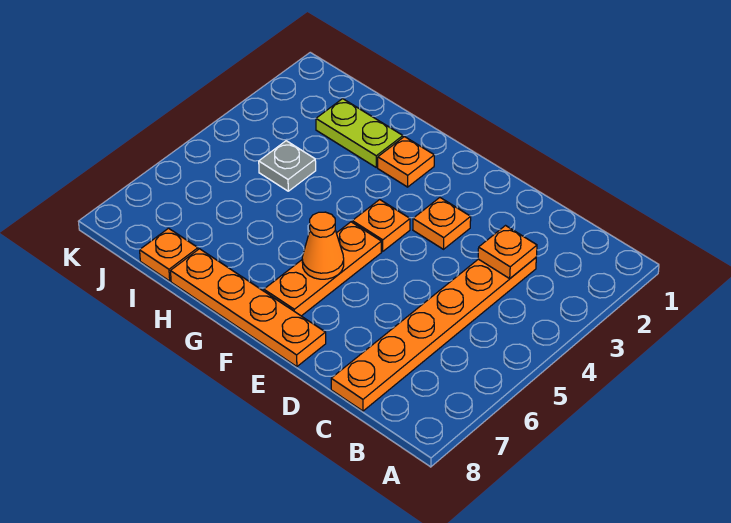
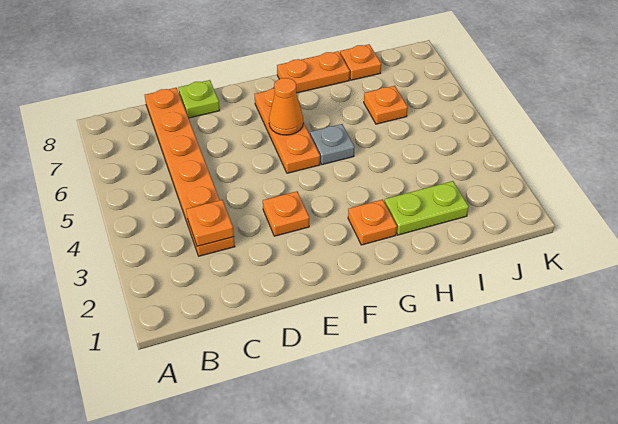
none -> lime 1x1 plate [178,80,220,118]
orange 1x4 plate [171,249,326,367] -> orange 1x2 plate [277,51,350,93]
orange 1x1 plate [352,200,410,251] -> orange 1x1 plate moved to [364,86,408,124]
grey 1x1 plate [259,141,316,191] -> grey 1x1 plate moved to [310,124,355,165]

